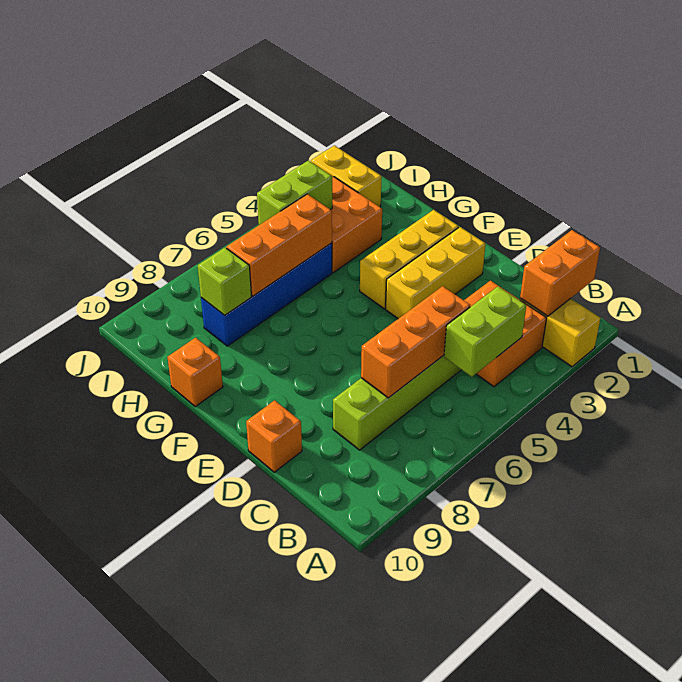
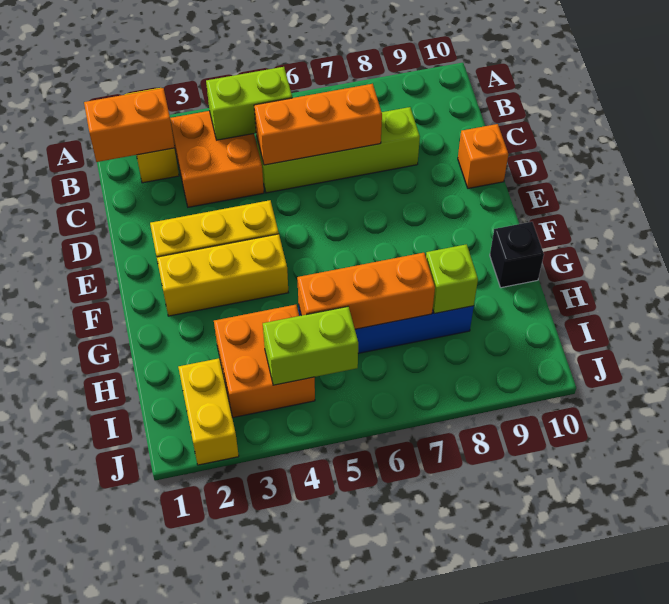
orange 1x1 brick [167,338,223,406] -> black 1x1 brick [490,222,544,288]

